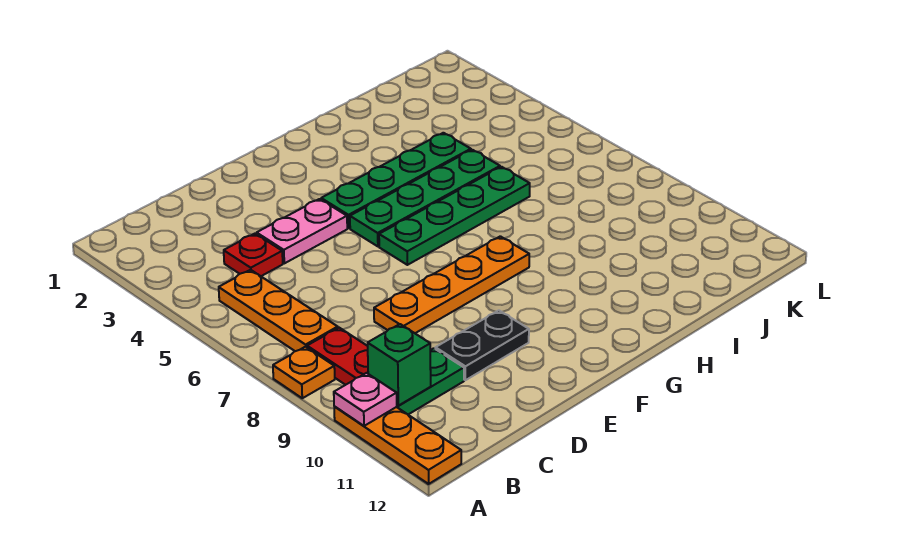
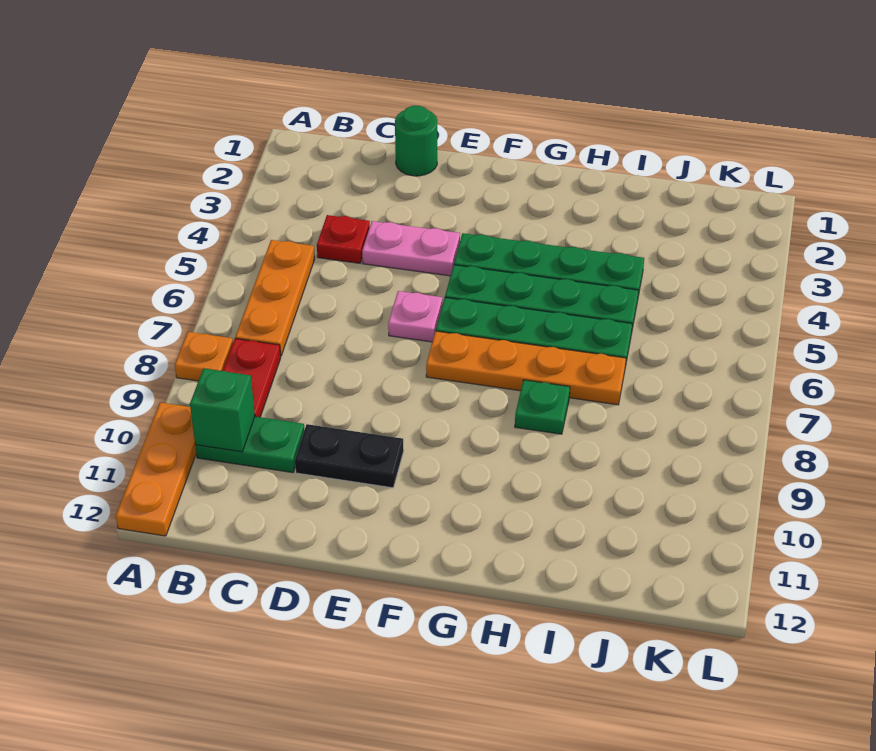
pink 1x1 plate [334,373,397,426] -> pink 1x1 plate moved to [388,291,442,342]
none -> green 1x1 round brick [395,106,437,176]
orange 1x4 plate [374,236,529,333] -> orange 1x4 plate moved to [426,331,626,405]
none -> green 1x1 plate [515,380,570,434]

